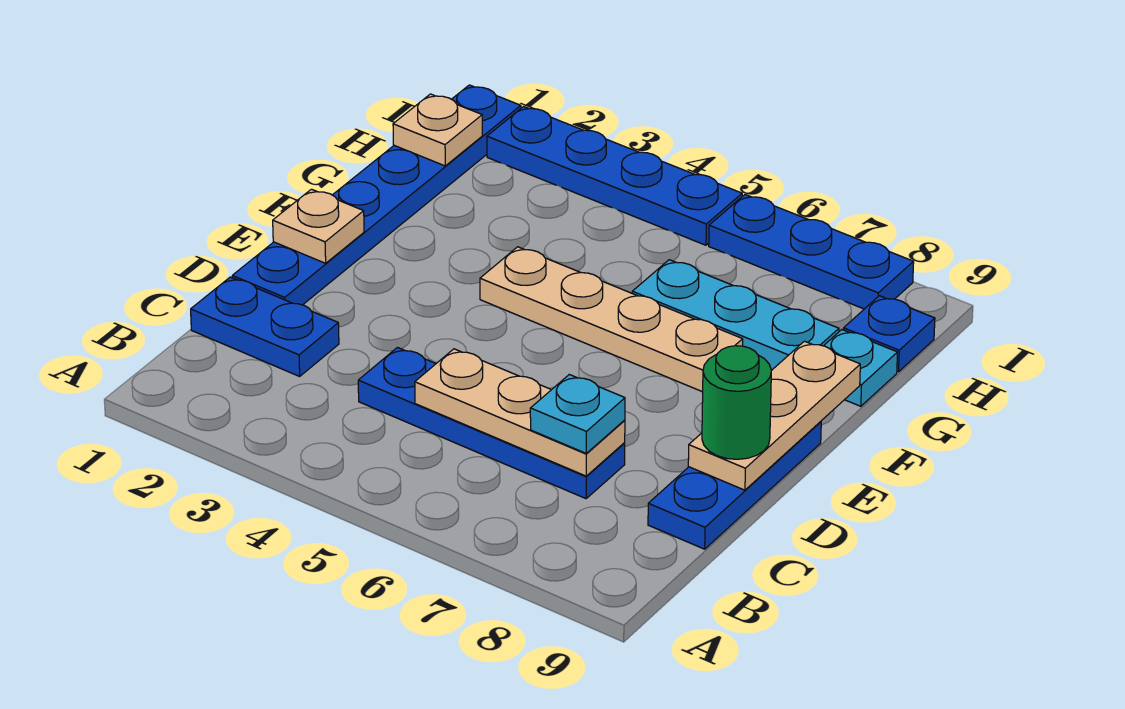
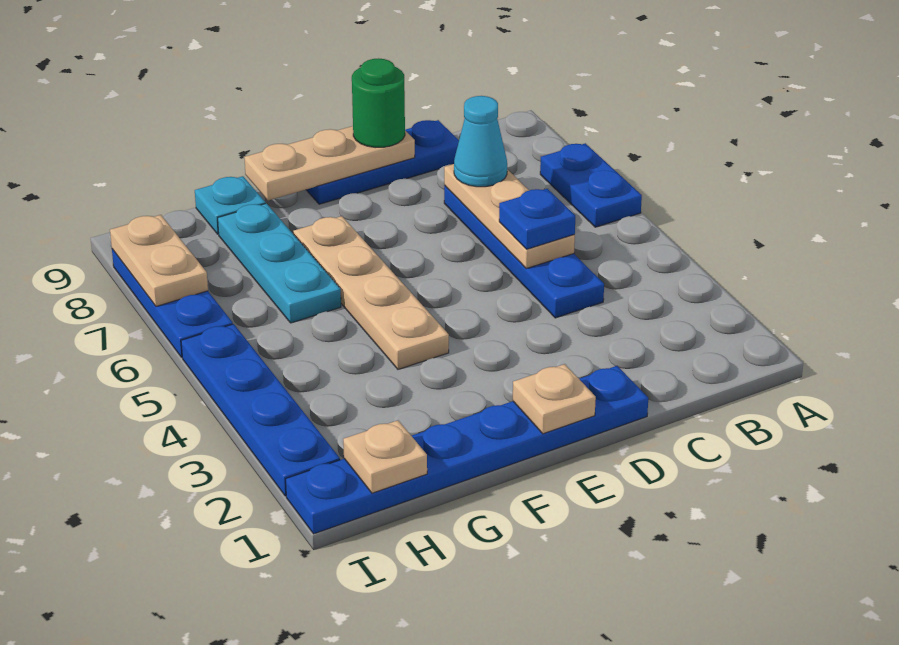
blue 1x2 plate [191,277,339,376] -> blue 1x2 plate moved to [540,143,642,227]
cyan 1x1 plate [530,375,625,453] -> cyan 1x1 cone [454,96,507,187]
blue 1x1 plate [844,296,935,372] -> blue 1x1 plate moved to [499,189,575,249]
none -> tan 1x2 plate [110,215,208,306]

